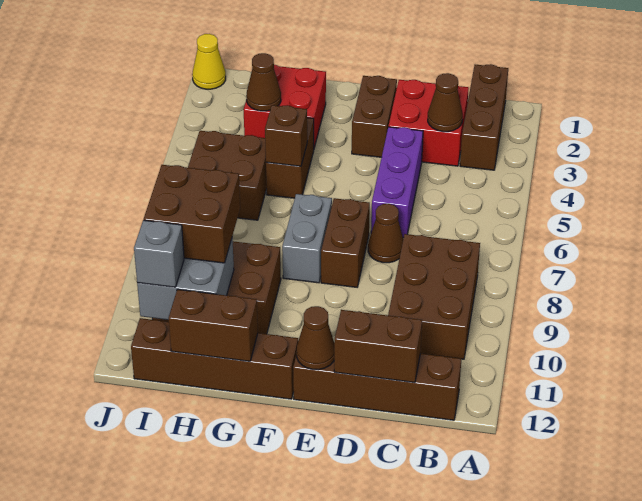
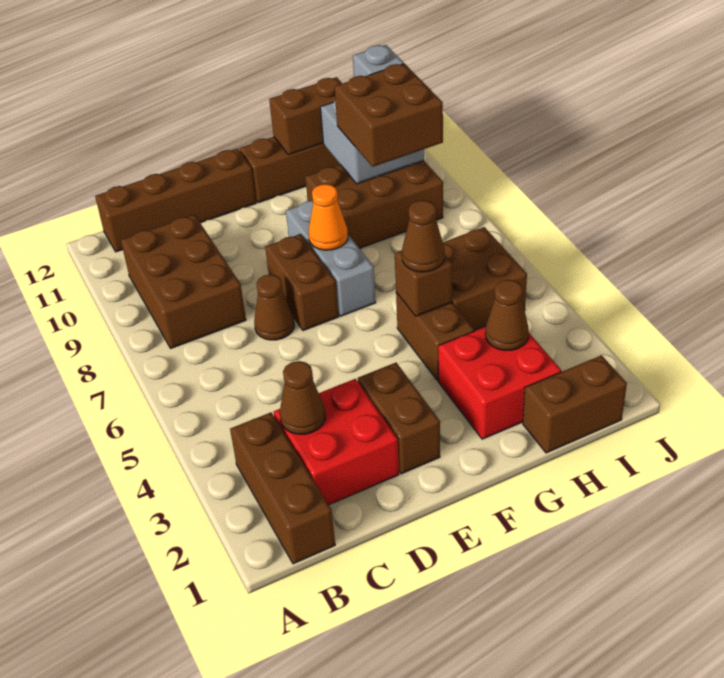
brown 1x2 brick [334,310,422,383] -> brown 1x2 brick moved to [523,355,627,453]
purple 1x3 brick [371,127,423,238] -> none
brown 1x1 cone [296,306,334,370] -> brown 1x1 cone moved to [402,200,445,272]
grey 1x2 brick [282,194,332,283] -> grey 1x3 brick [286,201,376,316]
none -> orange 1x1 cone [308,184,348,250]
yellow 1x1 cone [192,34,226,89] -> none

